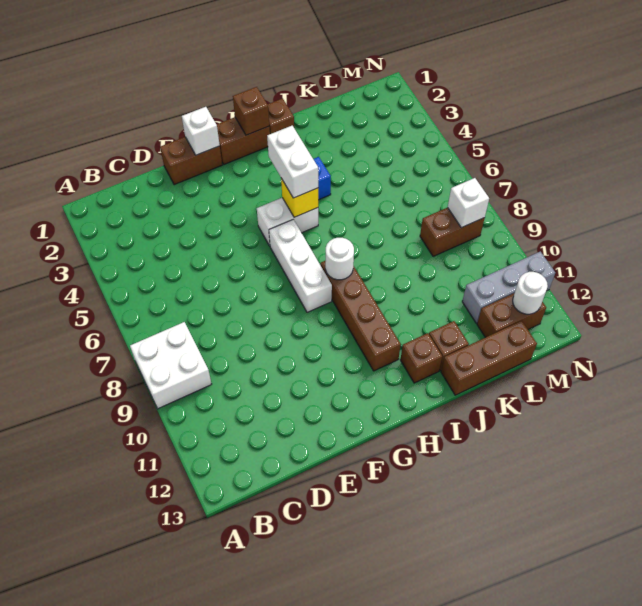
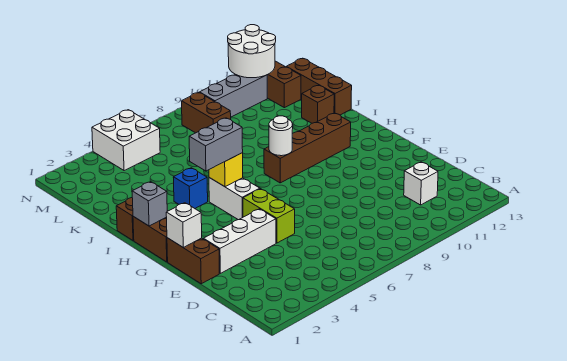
white 2x2 brick [130,322,211,409] -> white 2x2 brick moved to [92,110,160,171]
none -> lime 1x2 brick [243,189,295,243]
white 1x3 brick [269,220,332,312] -> white 1x3 brick moved to [204,209,276,273]
brown 1x1 brick [233,87,269,135] -> grey 1x1 brick [132,182,167,226]
white 1x2 brick [267,126,318,198] -> grey 1x2 brick [189,118,243,171]
brown 1x1 brick [400,333,442,383] -> none
grey 1x3 brick [462,251,555,323] -> grey 1x3 brick turned to [200,74,267,117]
white 1x1 brick [448,178,489,228] -> white 1x1 brick moved to [404,162,438,205]
white 1x1 round brick [513,272,548,314] -> white 2x2 round brick [228,25,276,78]

